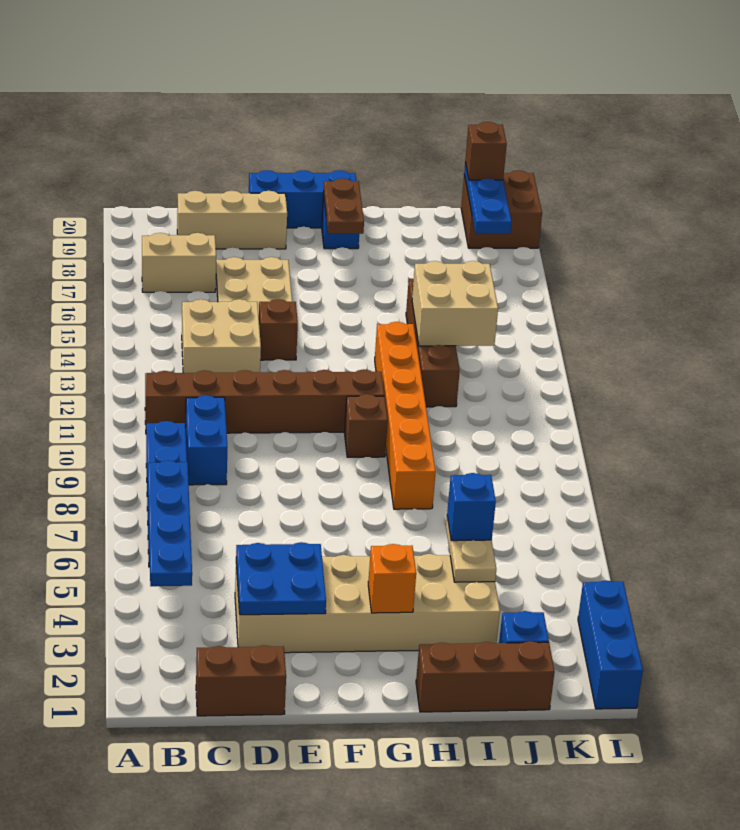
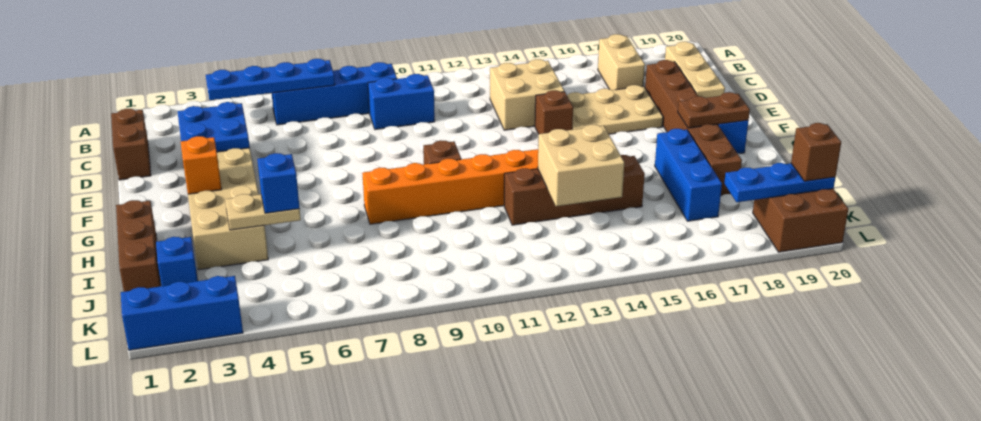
brown 1x6 brick [145,369,384,433] -> brown 1x6 brick moved to [645,60,742,195]
blue 1x3 brick [249,170,356,228] -> blue 1x3 brick moved to [655,129,722,221]

